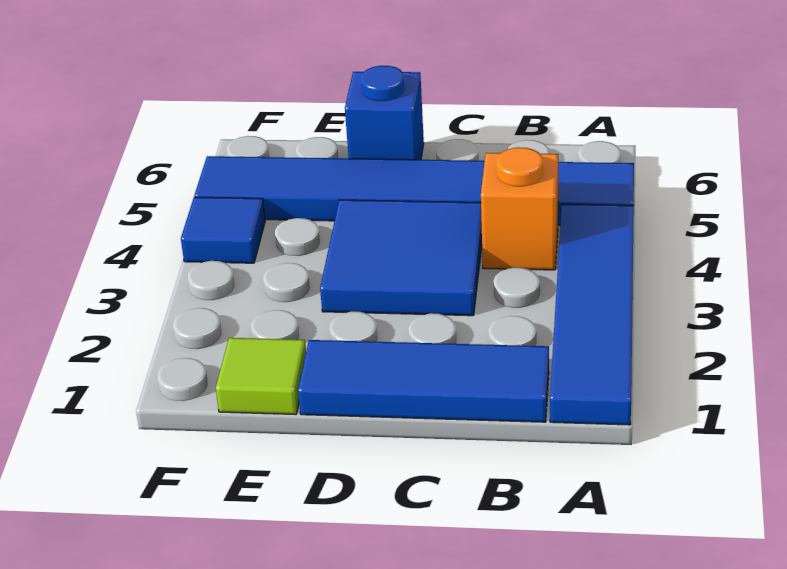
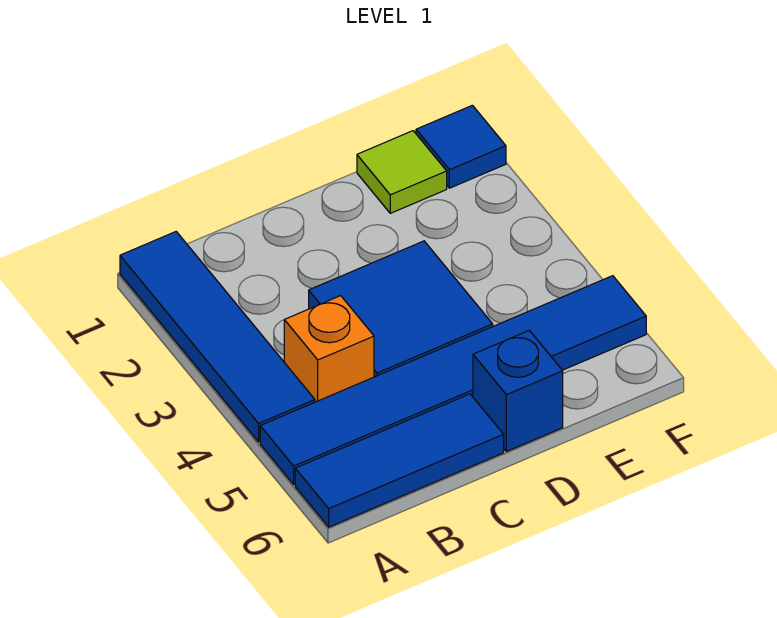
blue 1x3 tile [298,340,549,422] -> blue 1x3 tile moved to [295,394,504,527]
blue 1x1 tile [181,197,265,263] -> blue 1x1 tile moved to [416,105,506,188]

